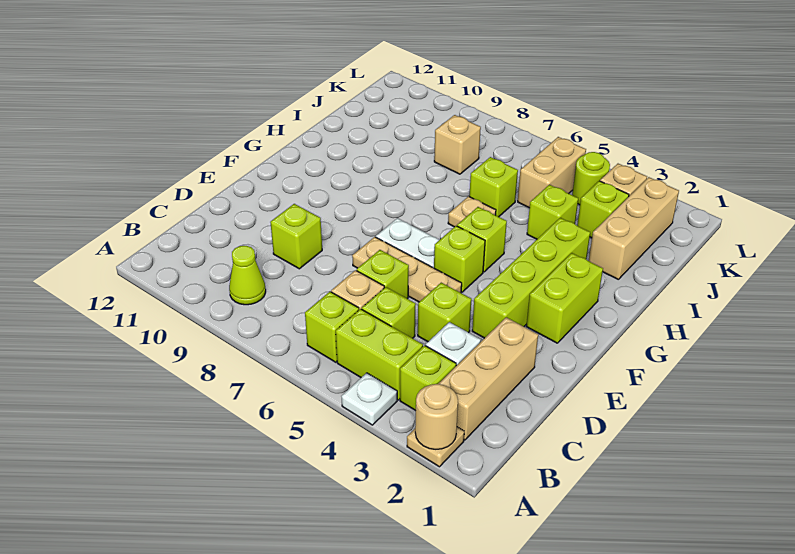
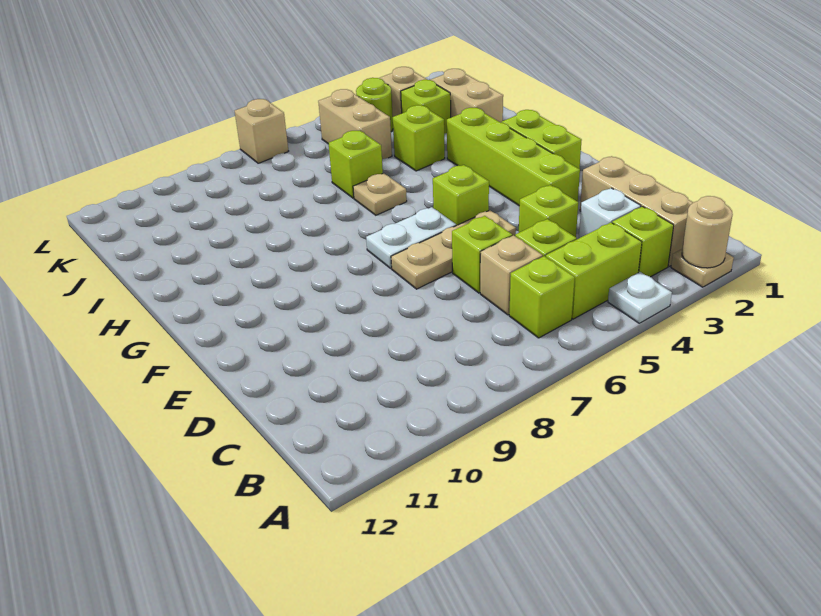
lime 1x1 cone [229,246,266,305] -> none
lime 1x1 brick [270,204,322,269] -> none
lime 1x1 brick [457,207,507,272] -> none
tan 1x3 brick [589,177,679,279] -> tan 1x2 brick [431,69,503,123]
tan 1x1 brick [434,115,481,174] -> tan 1x1 brick moved to [235,99,288,163]

